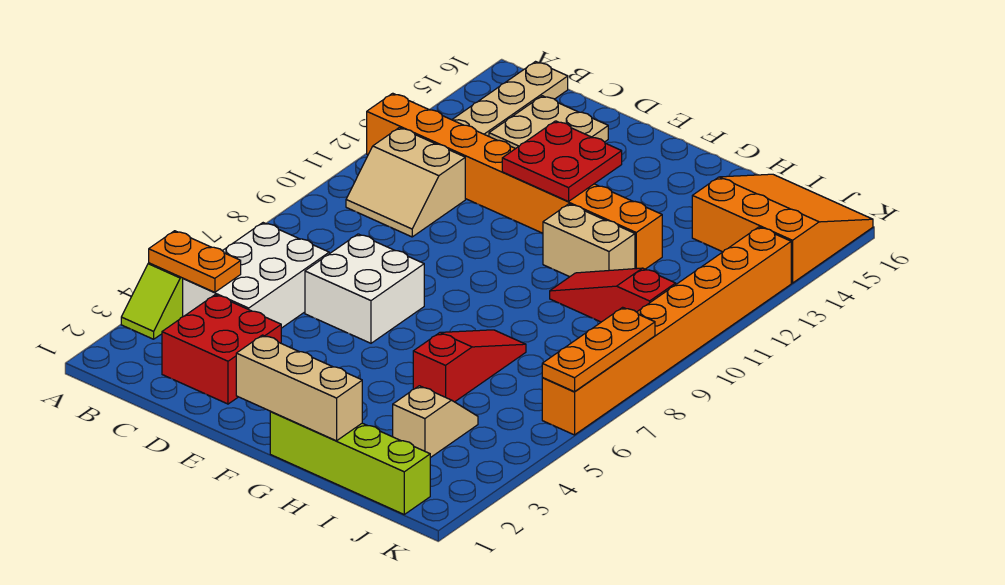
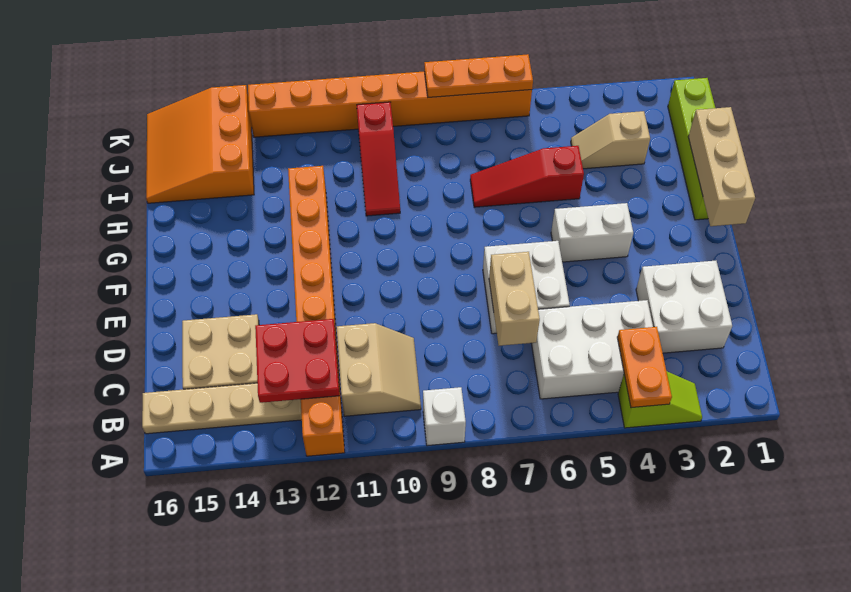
none -> white 1x1 brick [423,387,466,446]
red 2x2 brick [162,295,281,404] -> white 2x2 brick [636,261,732,353]
red 2x2 plate [502,121,622,202] -> red 2x2 plate moved to [255,319,339,403]
none -> white 1x2 brick [551,203,633,262]
tan 1x2 brick [543,204,635,277] -> tan 1x2 brick moved to [489,252,540,346]

